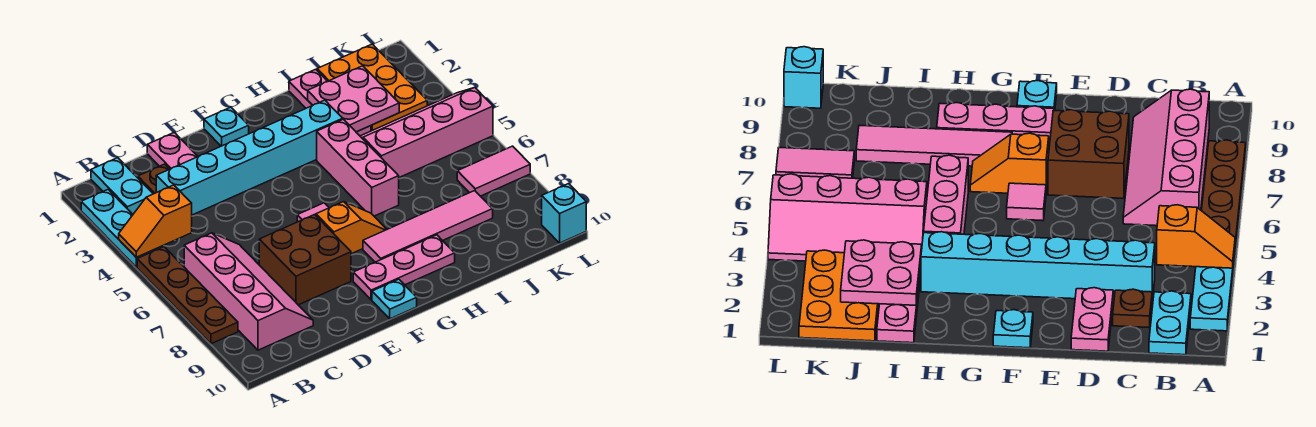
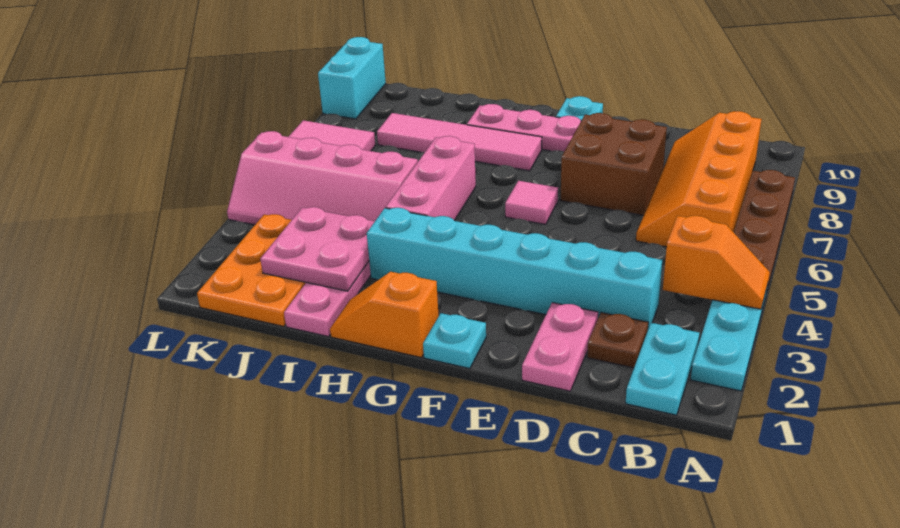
pink 2x4 slope [184,233,313,350] -> orange 2x4 slope [636,111,762,247]
orange 1x2 slope [316,202,387,254] -> orange 1x2 slope moved to [330,272,439,358]
cyan 1x1 brick [542,184,586,243] -> cyan 1x2 brick [318,37,386,119]

